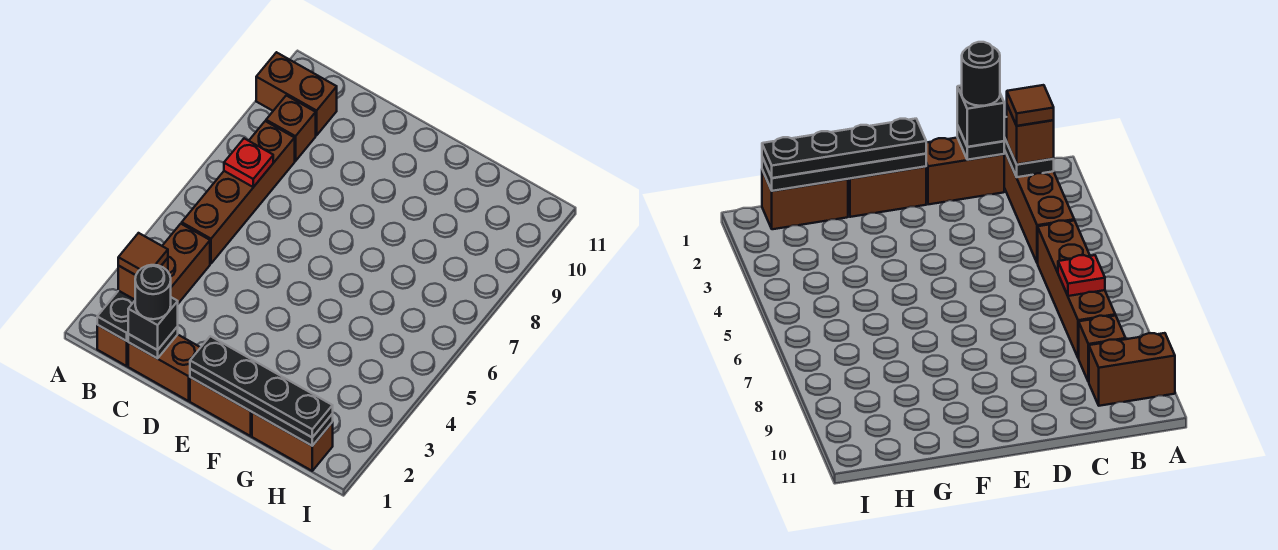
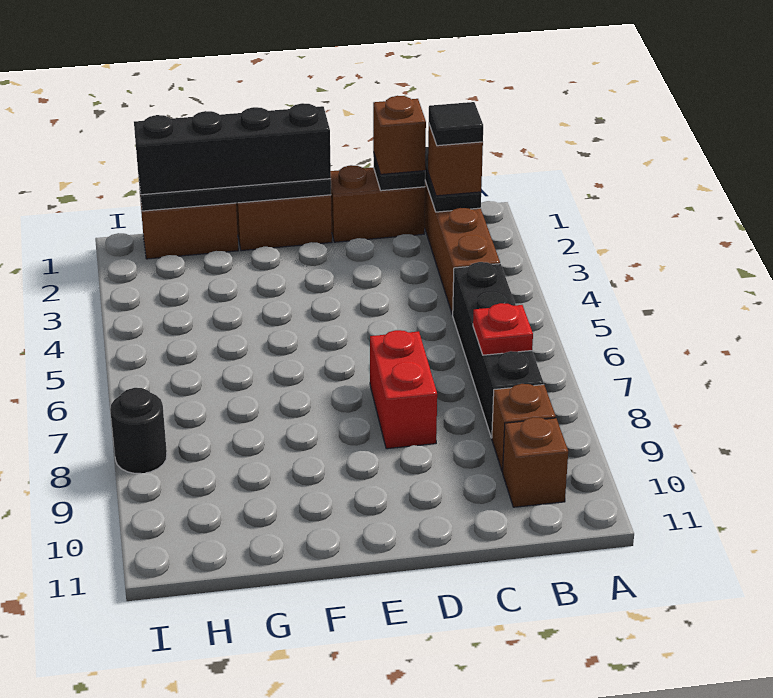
brown 1x2 brick [256,52,337,135] -> brown 1x1 brick [503,417,568,507]
brown 1x1 tile [118,233,168,275] -> black 1x1 tile [429,102,483,146]
brown 1x4 brick [182,121,295,263] -> black 1x4 brick [453,262,544,438]
black 1x1 brick [128,297,178,350] -> brown 1x1 brick [373,96,426,174]
black 1x1 round brick [135,265,171,319] -> black 1x1 round brick moved to [110,388,167,473]
none -> red 1x2 brick [370,330,437,449]
black 1x4 plate [190,336,333,437] -> black 1x4 brick [134,103,331,195]

